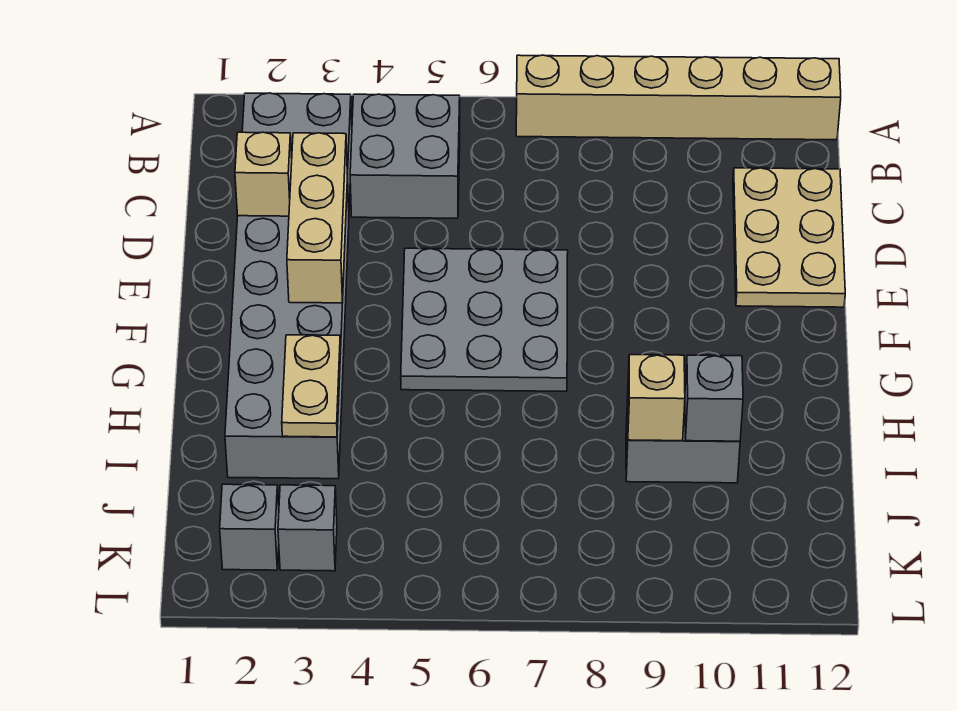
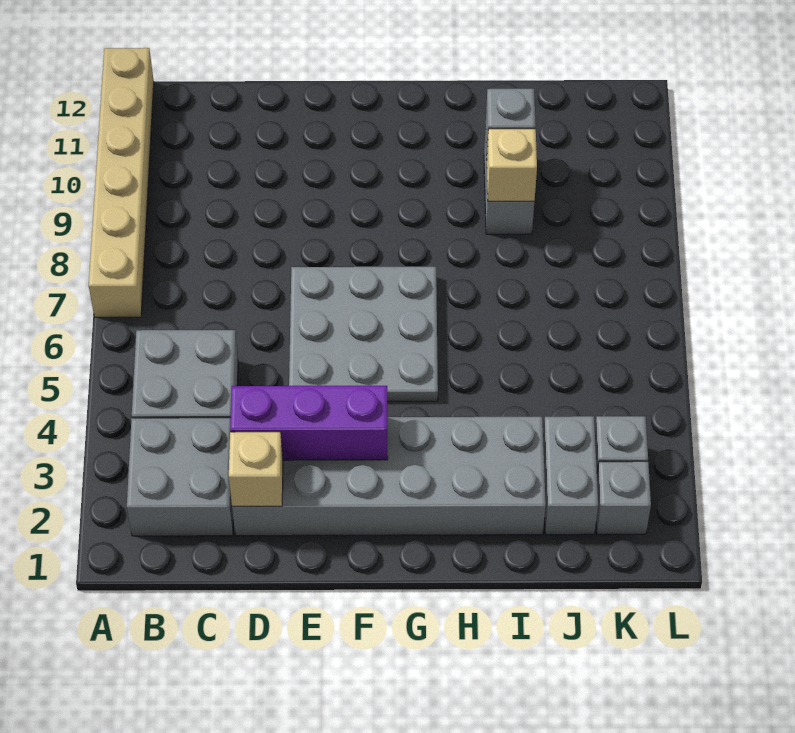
tan 2x3 plate [733,168,845,307] -> none
tan 1x3 brick [287,133,347,303] -> purple 1x3 brick [230,386,388,460]
tan 1x2 plate [282,335,341,437] -> none
none -> grey 1x2 brick [543,416,598,535]

